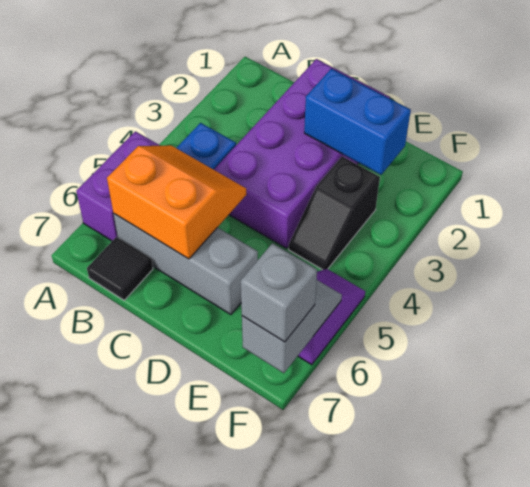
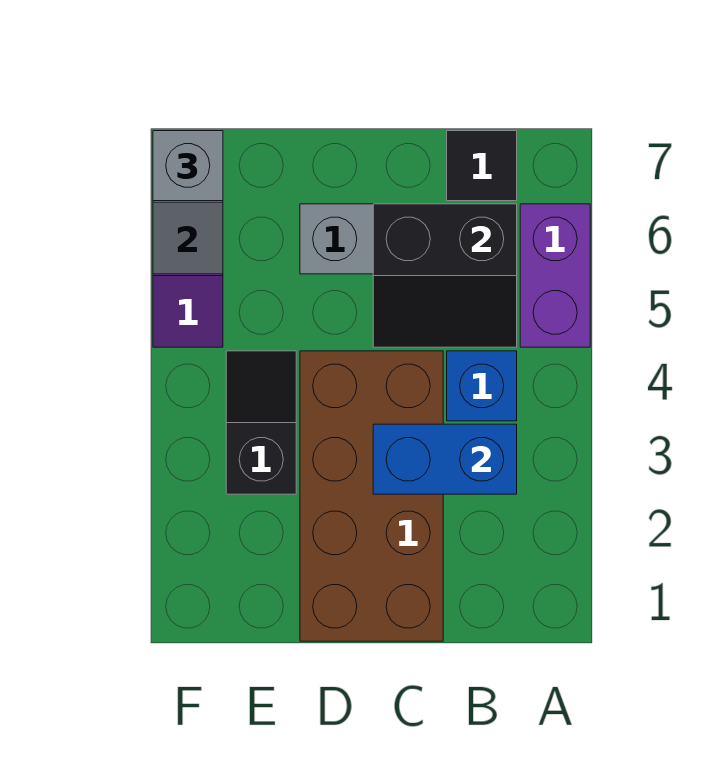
orange 2x2 slope [107,145,247,259] -> black 2x2 slope [373,204,517,347]
purple 2x4 brick [214,59,390,248] -> brown 2x4 brick [300,351,443,641]
blue 1x2 brick [304,69,411,175] -> blue 1x2 brick moved to [373,424,517,494]

